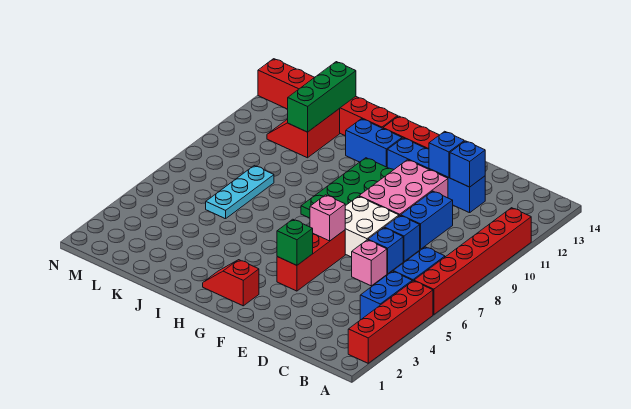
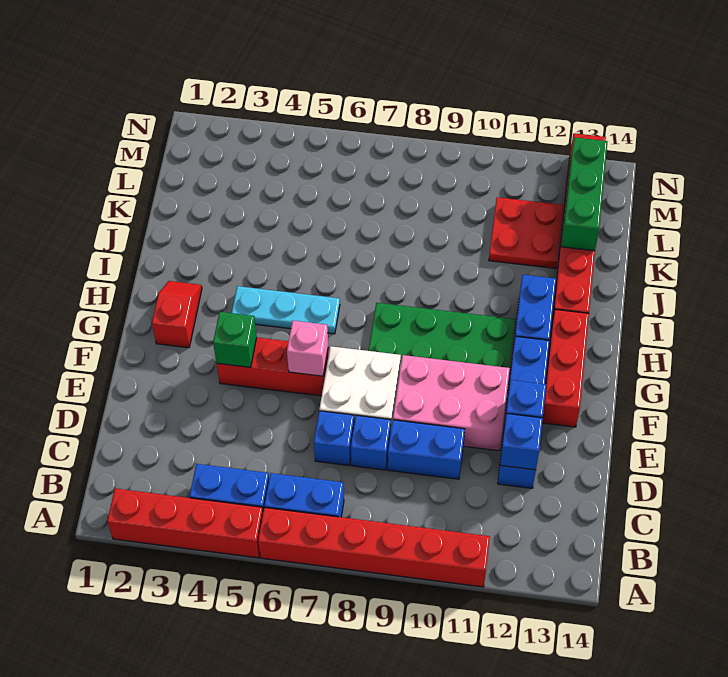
pink 1x1 brick [352,240,387,286] -> none
cyan 1x3 plate [206,166,274,219] -> cyan 1x3 plate moved to [232,286,340,334]
red 2x2 slope [267,109,340,158] -> red 2x2 plate [489,197,563,269]
green 1x3 brick [288,62,356,132] -> green 1x3 brick turned to [561,137,608,251]

